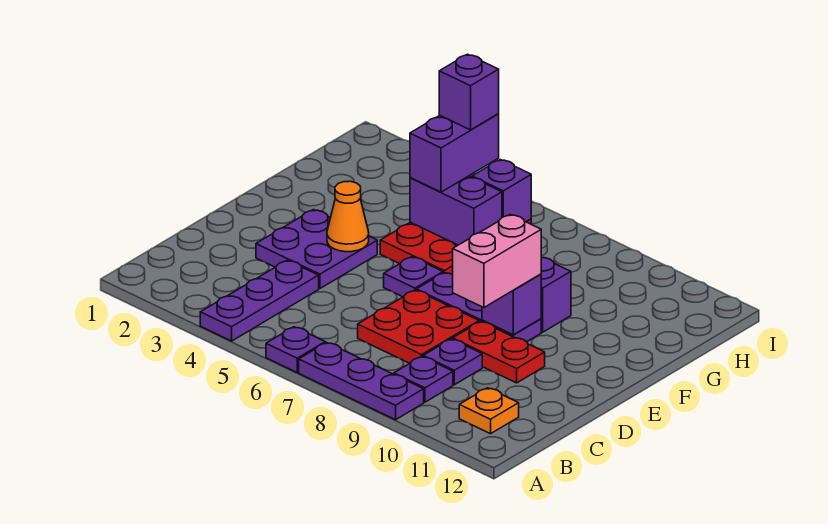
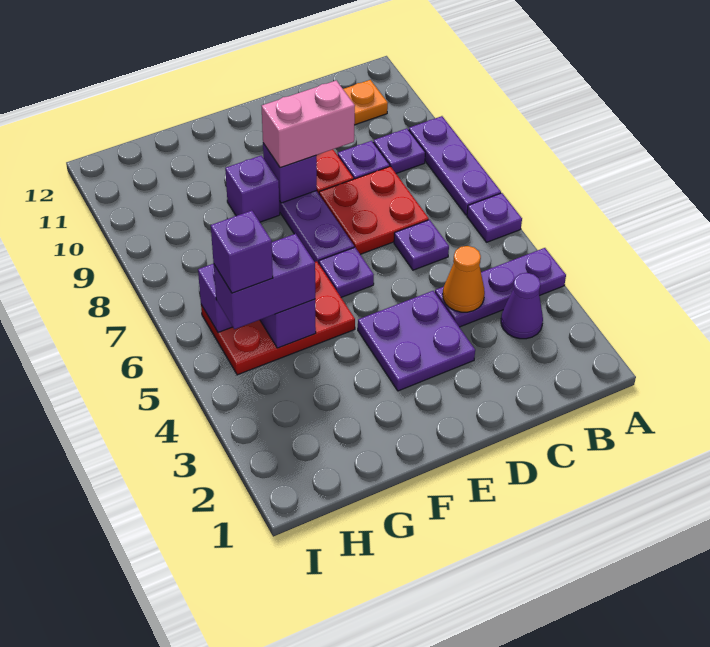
none -> purple 1x1 cone [501,273,543,339]
none -> purple 1x1 plate [394,220,449,270]
orange 1x1 cone [327,181,369,252] -> orange 1x1 cone moved to [443,246,485,312]

